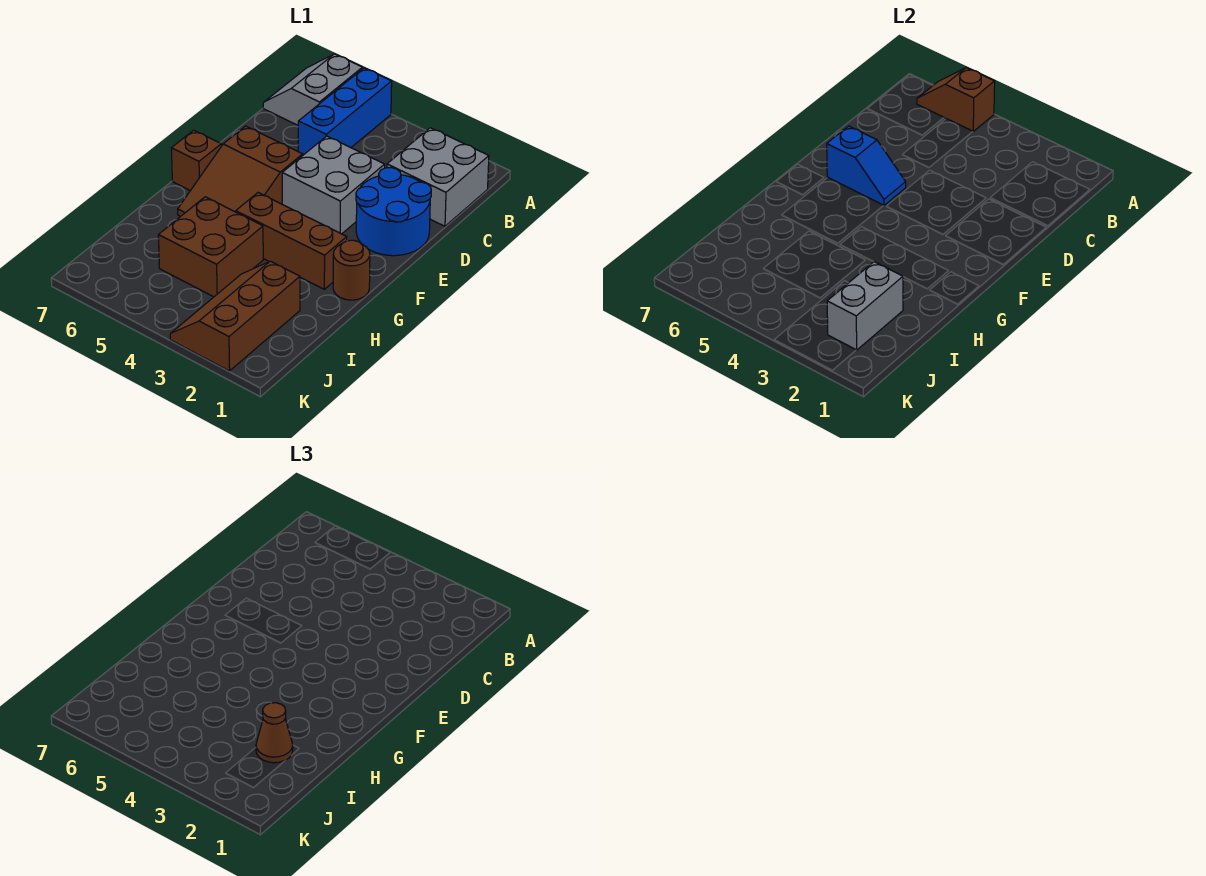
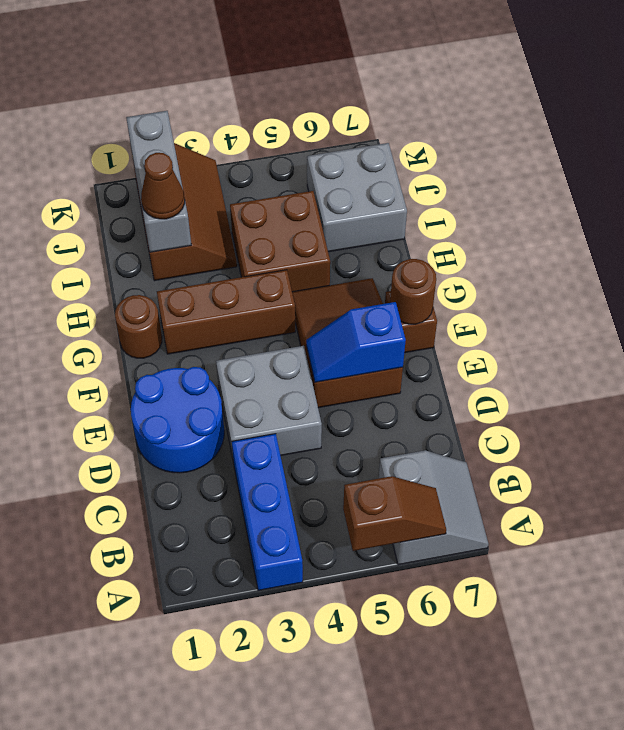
blue 1x3 brick [298,68,392,155] -> blue 1x3 brick moved to [232,434,303,590]
grey 2x2 brick [387,128,489,226] -> grey 2x2 brick moved to [307,143,407,252]
none -> brown 1x1 round brick [390,259,436,324]
grey 1x2 brick [827,262,903,350] -> grey 1x3 brick [126,111,191,252]

